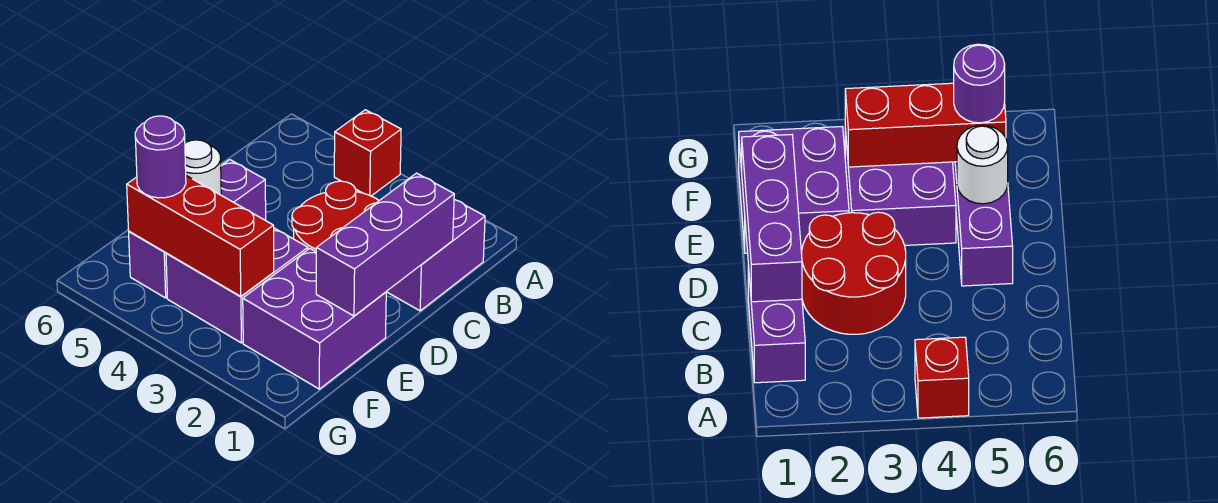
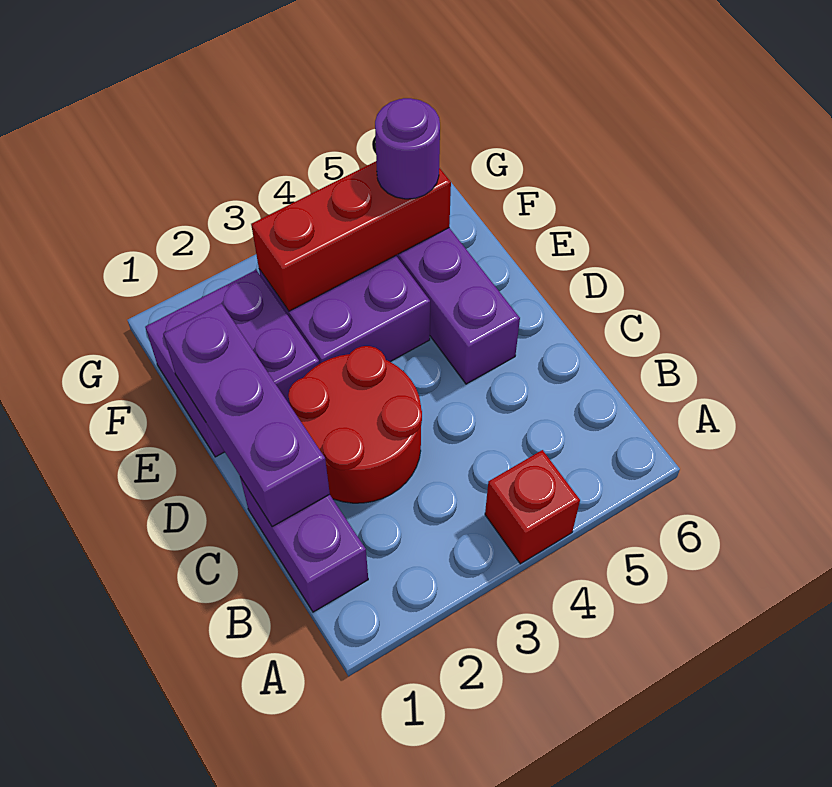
white 1x1 round brick [185,140,221,195] -> none

